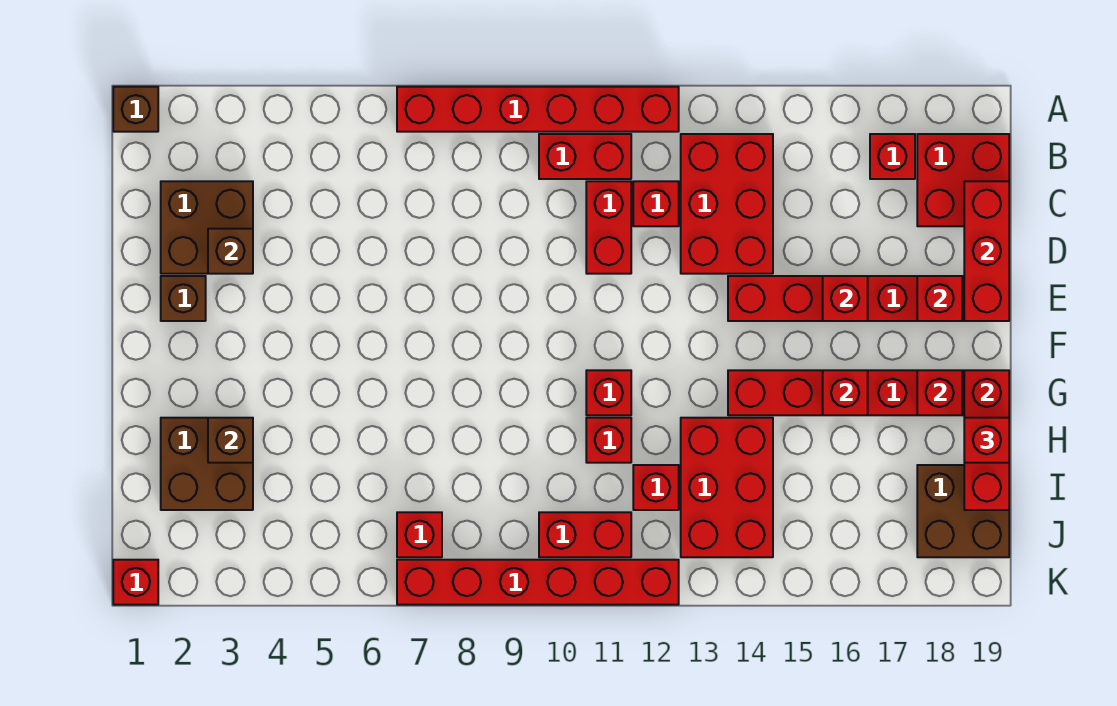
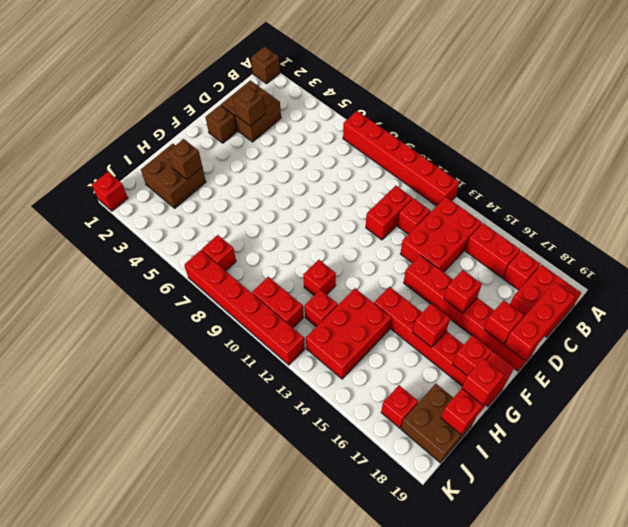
red 1x2 brick [539,134,631,179] -> red 1x2 brick moved to [466,223,520,278]
red 1x1 brick [586,370,631,415] -> red 1x1 brick moved to [381,385,418,428]

